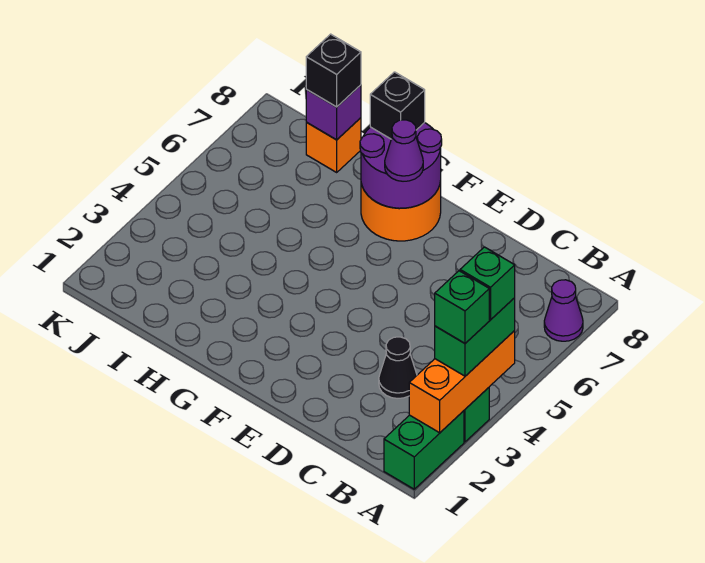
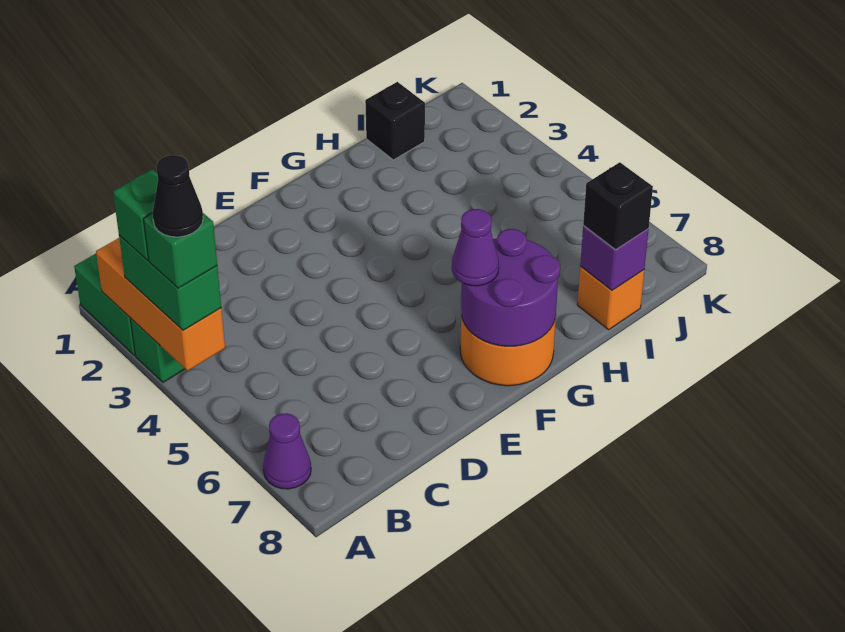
black 1x1 cone [379,337,417,399] -> black 1x1 cone moved to [152,155,203,237]
black 1x1 brick [370,72,425,139] -> black 1x1 brick moved to [365,82,425,160]

